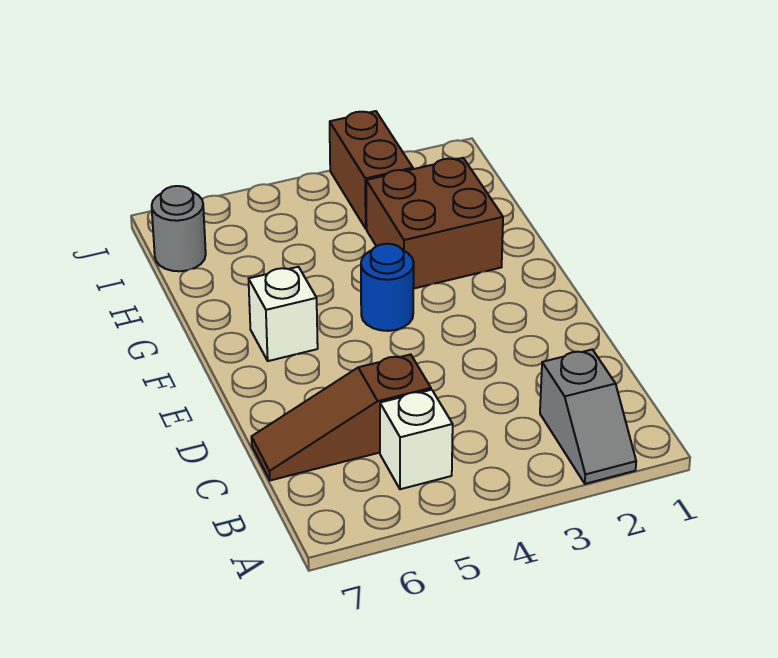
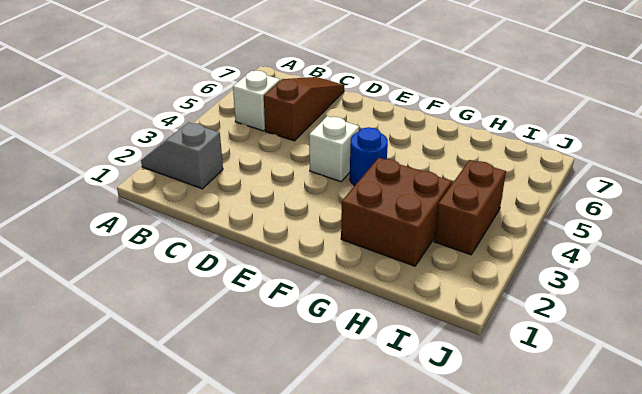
white 1x1 brick [249,267,318,361] -> white 1x1 brick moved to [309,116,359,182]
brown 1x2 brick [330,111,413,229] -> brown 1x2 brick turned to [434,160,506,255]
grey 1x1 round brick [152,186,206,271] -> none

